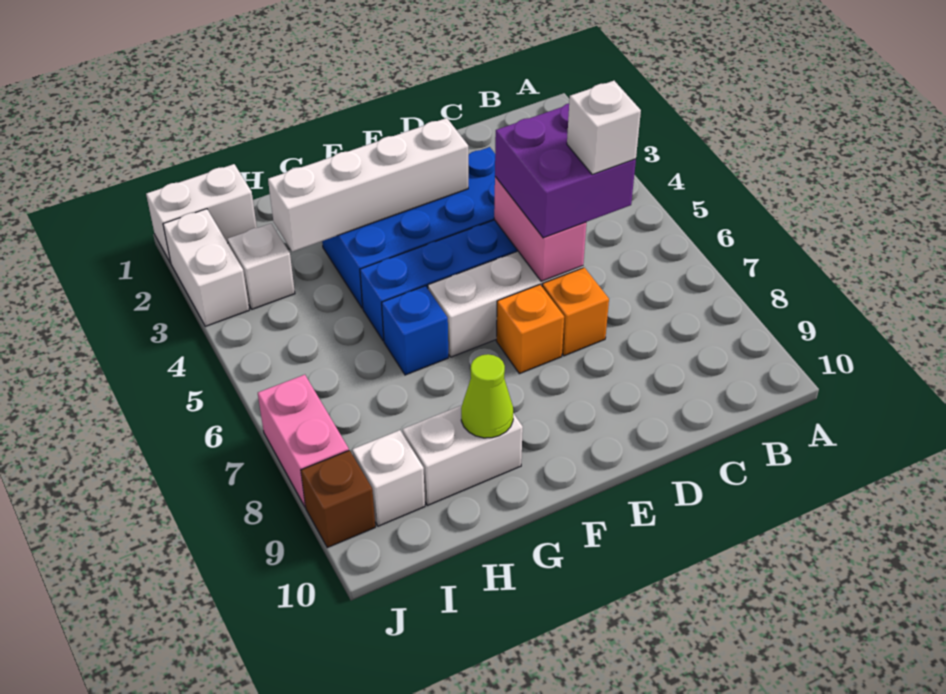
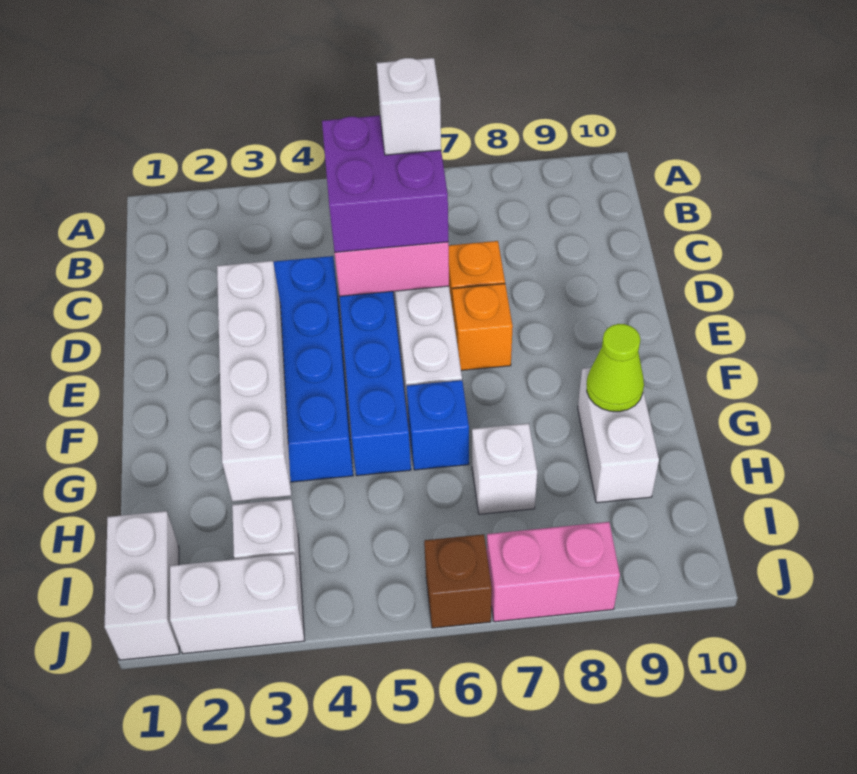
white 1x1 brick [352,430,425,526] -> white 1x1 brick moved to [472,423,537,514]
brown 1x1 brick [301,450,375,548] -> brown 1x1 brick moved to [424,534,492,628]

